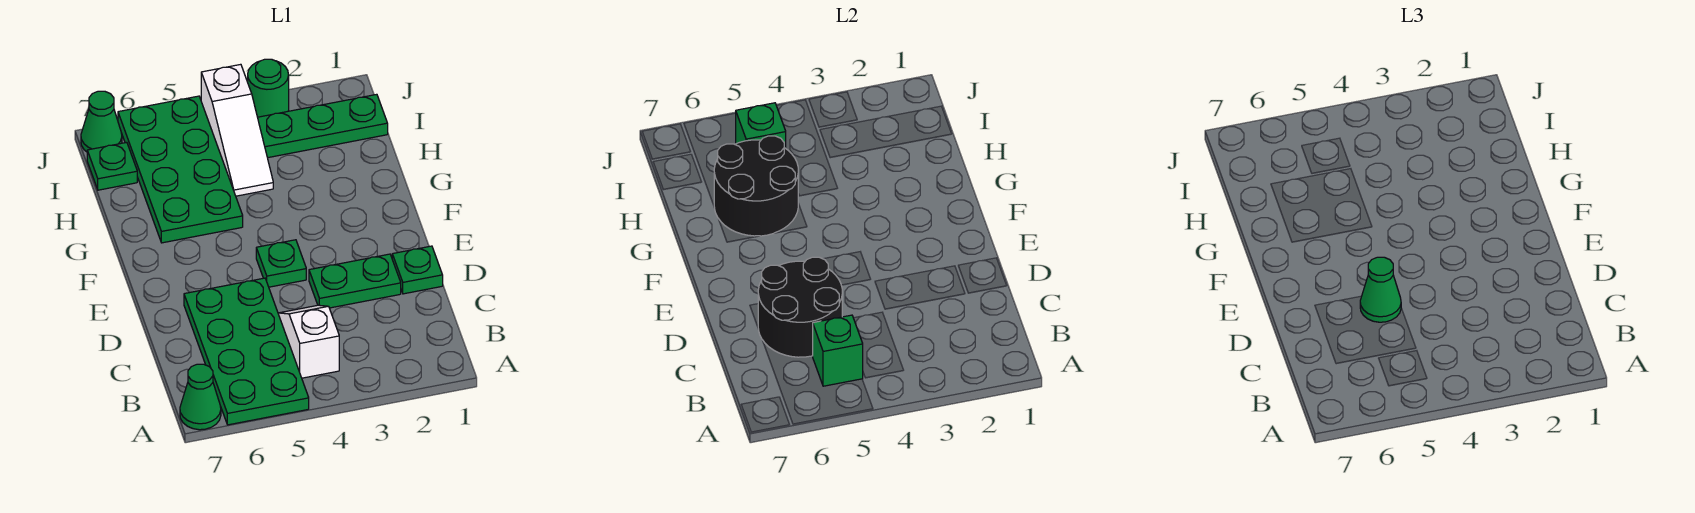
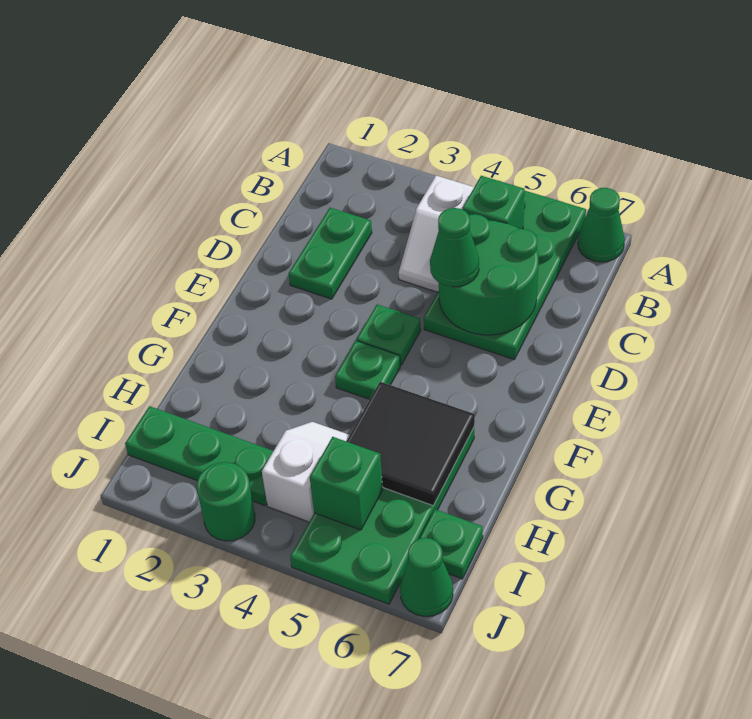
black 2x2 round brick [758,257,842,357] -> green 2x2 round brick [439,214,538,335]
green 1x1 plate [392,246,443,294] -> green 1x1 plate moved to [335,341,400,399]
green 1x2 plate [309,254,401,308] -> green 1x2 plate turned to [289,208,372,299]
black 2x2 round brick [714,136,798,236] -> black 2x2 tile [346,382,475,505]
white 1x3 slope [201,64,273,196] -> white 1x2 slope [262,422,350,522]

